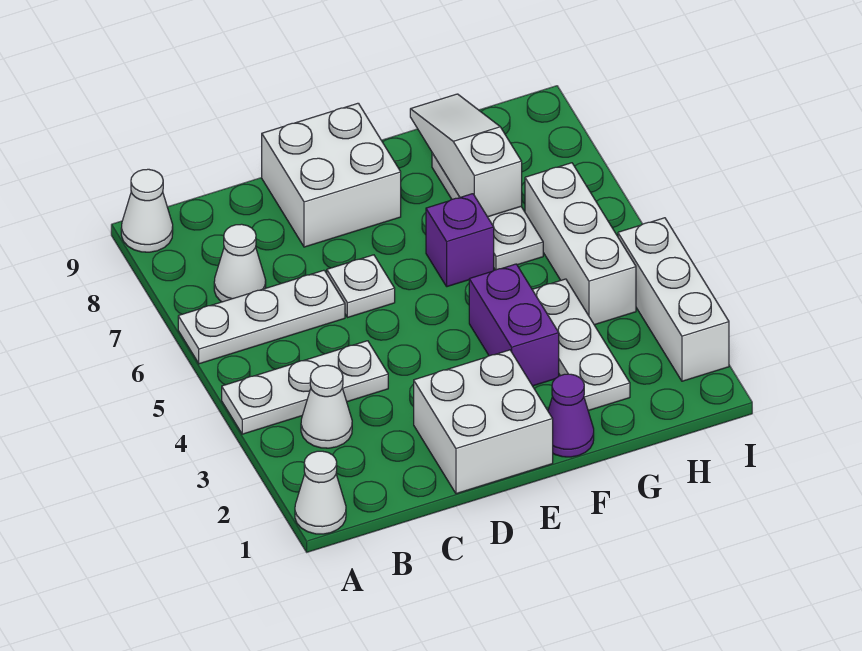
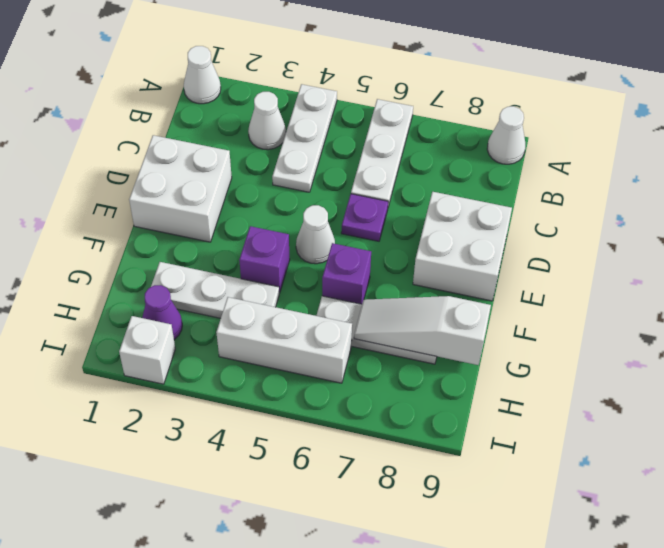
white 1x1 cone [214,224,266,302] -> white 1x1 cone moved to [296,205,335,264]
white 1x1 plate [327,255,395,318] -> purple 1x1 plate [341,194,388,241]
purple 1x1 cone [548,374,594,457] -> purple 1x1 cone moved to [142,285,182,340]
purple 1x2 brick [469,264,559,386] -> purple 1x1 brick [239,226,290,293]
white 1x3 slope [410,94,522,217] -> white 1x3 slope turned to [354,296,491,365]
white 1x3 brick [618,218,729,381] -> white 1x1 brick [119,316,175,384]

